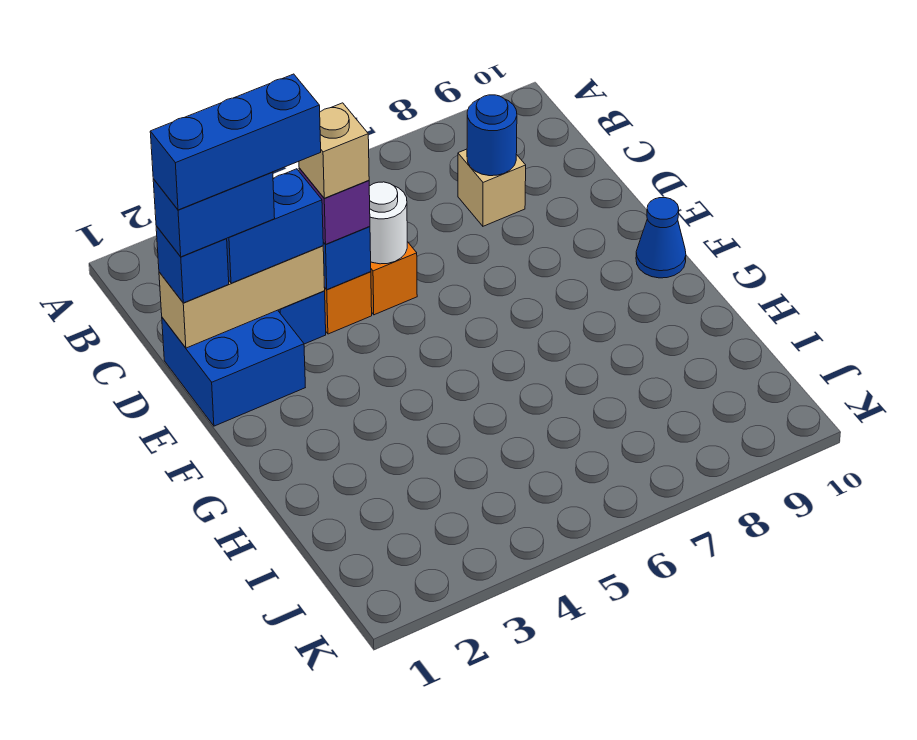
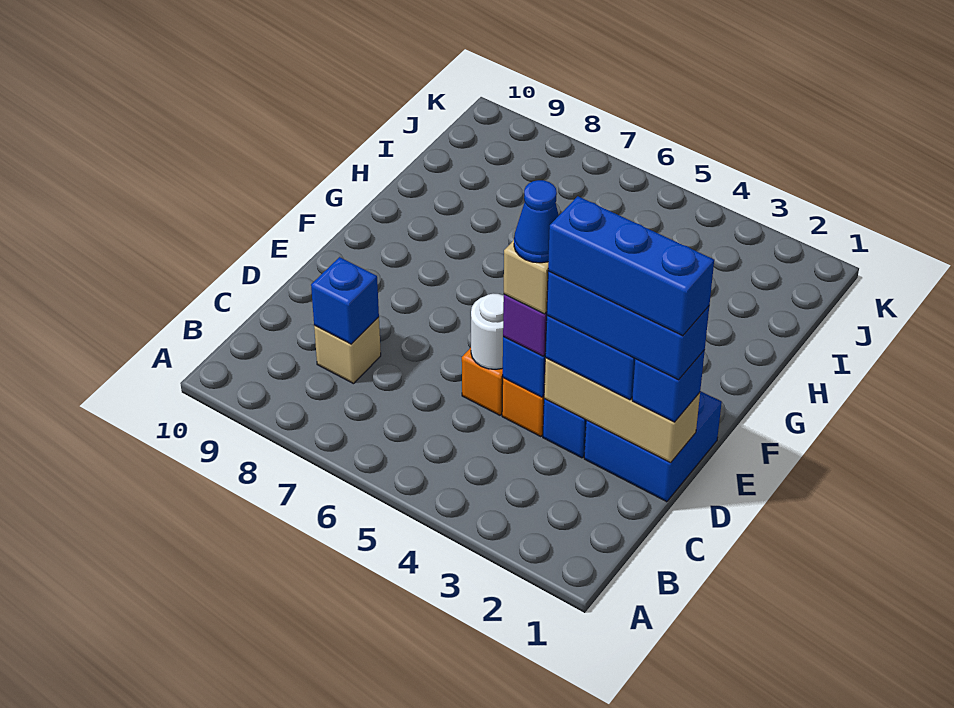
blue 1x1 round brick [467,95,517,176] -> blue 1x1 brick [311,257,379,344]
blue 1x2 brick [153,172,275,257] -> blue 1x3 brick [547,271,709,380]
blue 1x1 cone [636,198,686,278] -> blue 1x1 cone moved to [514,180,559,263]

